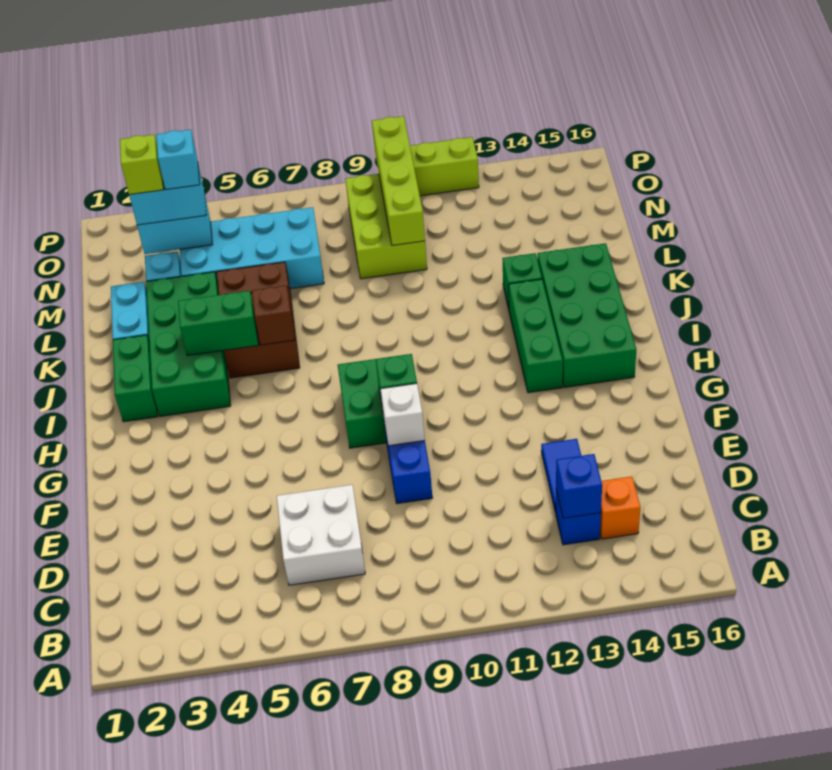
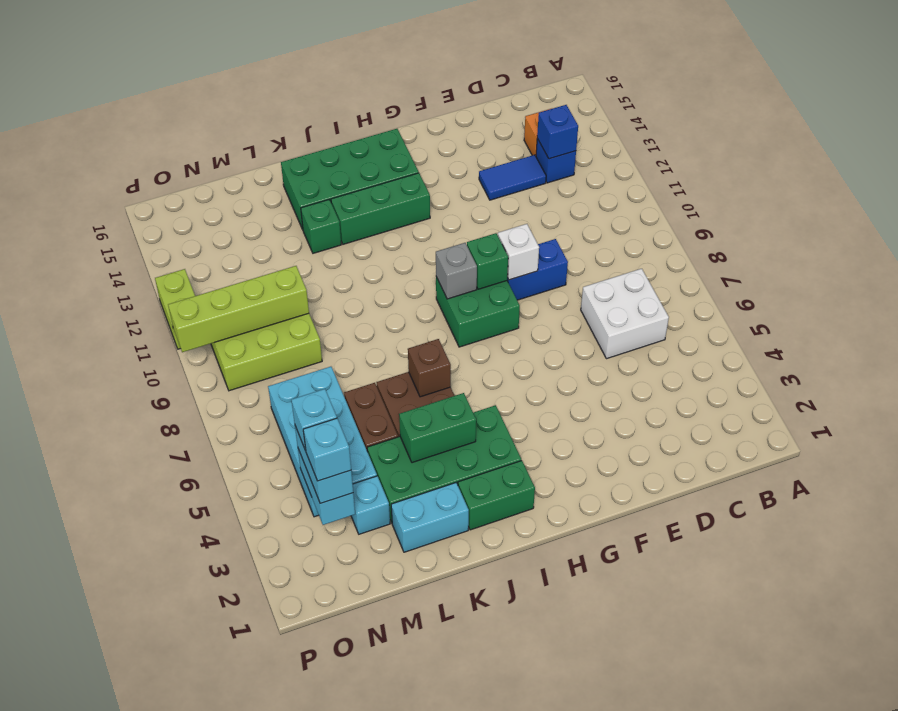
none -> grey 1x1 brick [436,243,477,299]
green 1x2 brick [178,291,258,356] -> green 1x2 brick turned to [399,393,476,463]
lime 1x1 brick [120,135,163,195] -> cyan 1x1 brick [303,418,351,481]

